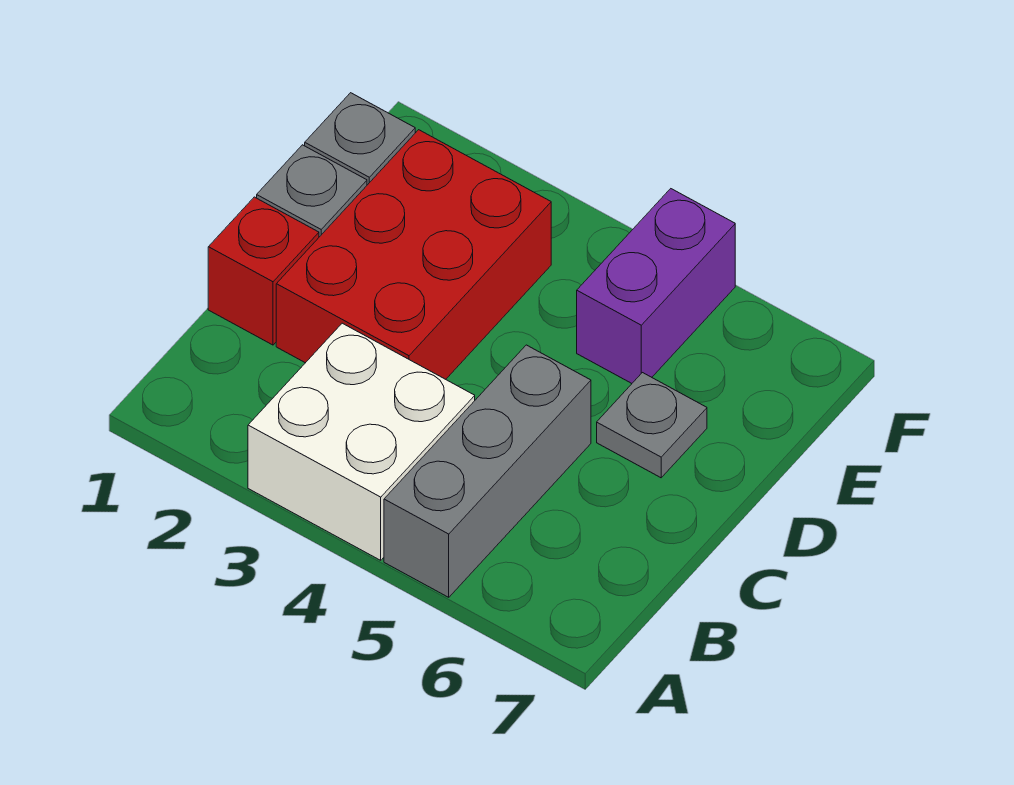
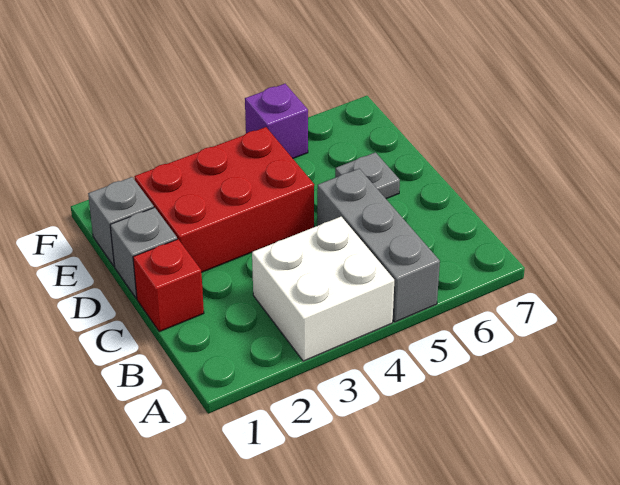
red 2x3 brick [276,130,551,379] -> red 2x3 brick turned to [135,127,314,272]
purple 1x2 brick [577,189,735,383] -> purple 1x1 brick [245,84,308,158]

